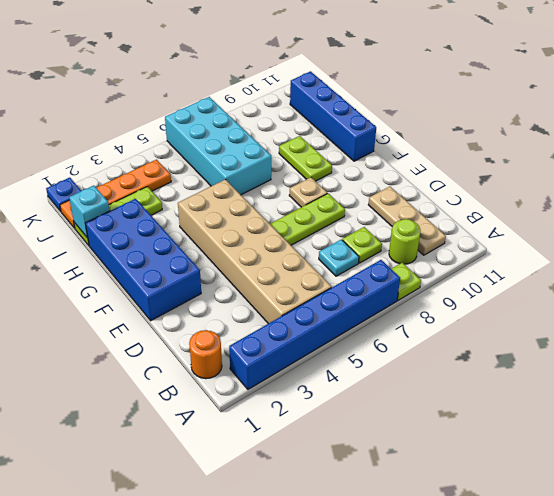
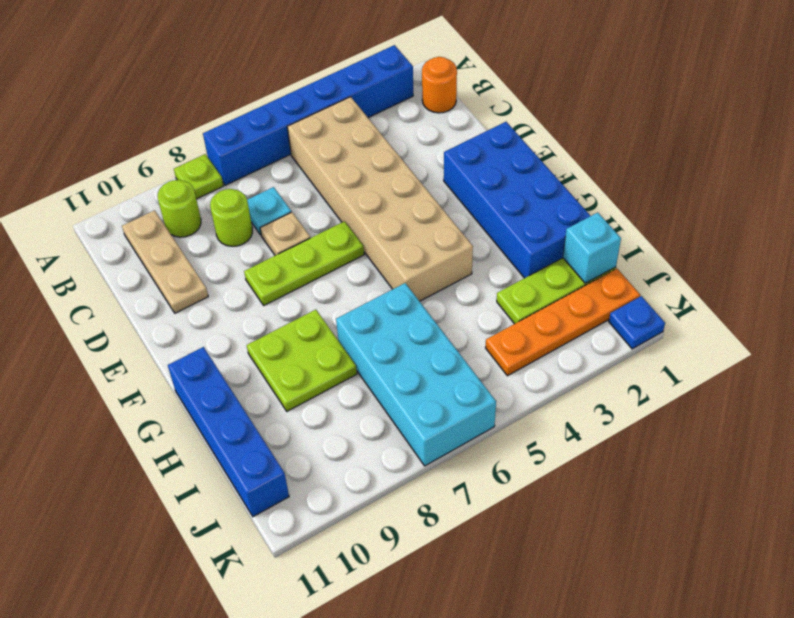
lime 1x1 plate [342,227,382,263] -> lime 1x1 round brick [210,189,252,246]
tan 1x1 plate [289,177,327,207] -> tan 1x1 plate moved to [260,212,310,255]
lime 1x2 plate [279,136,332,181] -> lime 2x2 plate [247,310,357,411]

